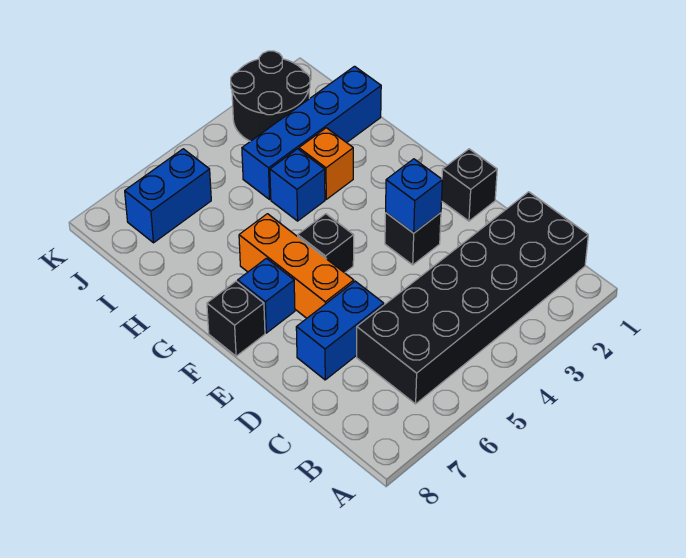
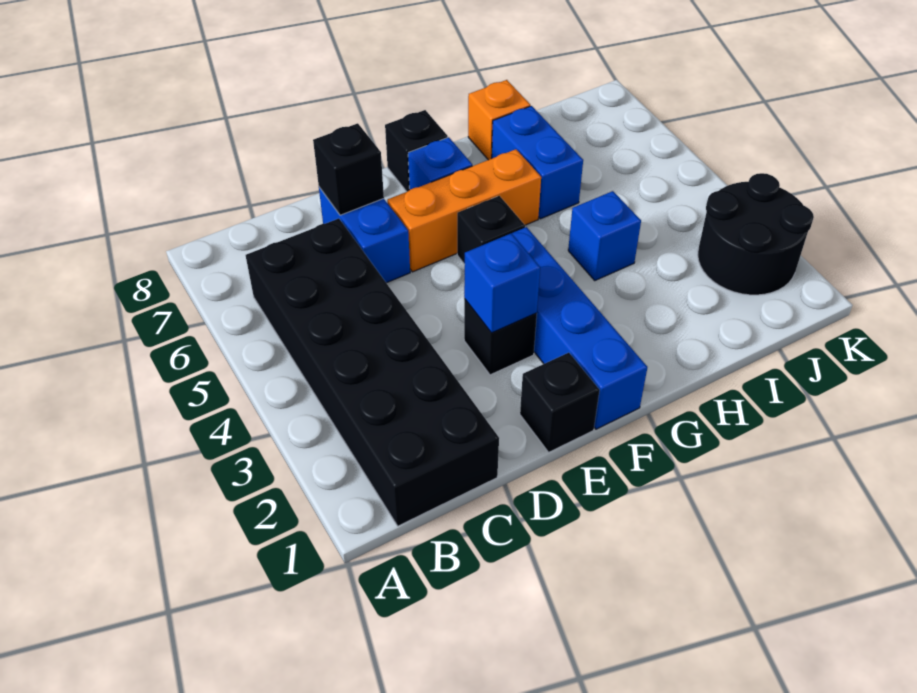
none -> black 1x1 brick [313,123,384,215]
orange 1x1 brick [299,128,353,199] -> orange 1x1 brick moved to [468,80,530,160]
blue 1x4 brick [242,66,381,199] -> blue 1x4 brick moved to [512,227,647,429]
blue 1x2 brick [125,149,211,243] -> blue 1x2 brick moved to [492,106,583,219]

